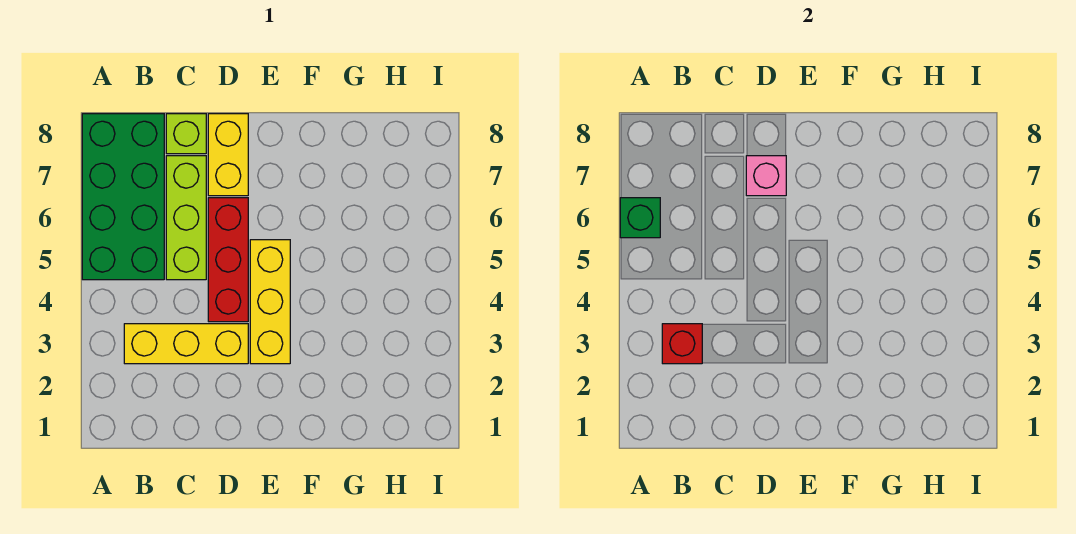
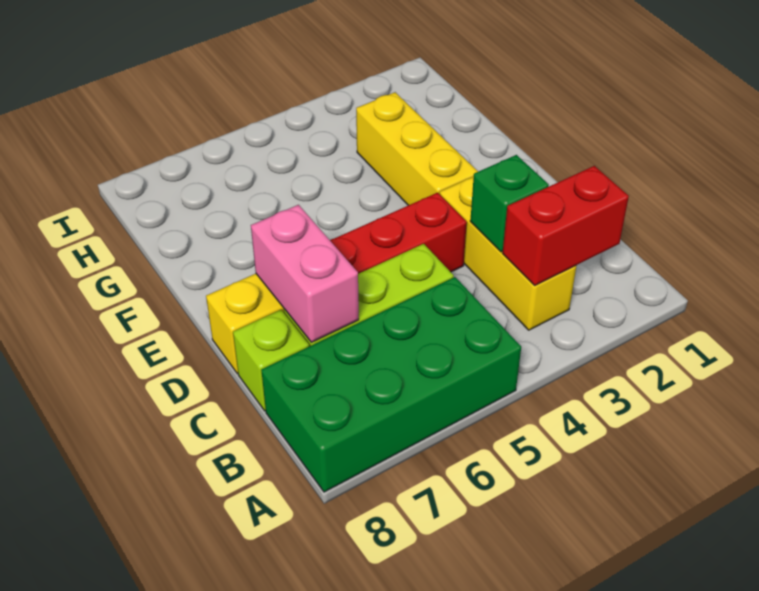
green 1x1 brick [620,198,660,238] -> green 1x1 brick moved to [470,155,549,252]
red 1x1 brick [662,324,702,364] -> red 1x2 brick [503,166,629,286]
pink 1x1 brick [746,156,786,196] -> pink 1x2 brick [251,205,359,342]
yellow 1x3 brick [250,240,290,364] -> yellow 1x3 brick turned to [356,92,478,205]

